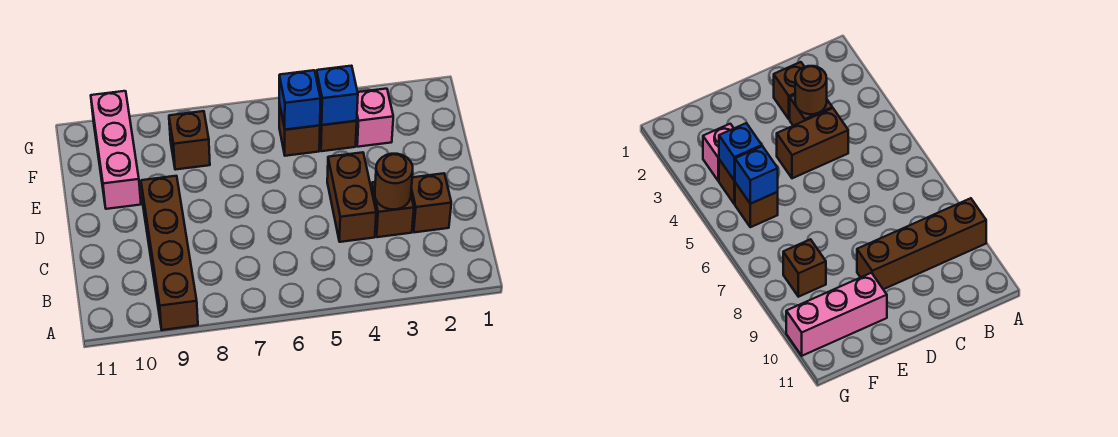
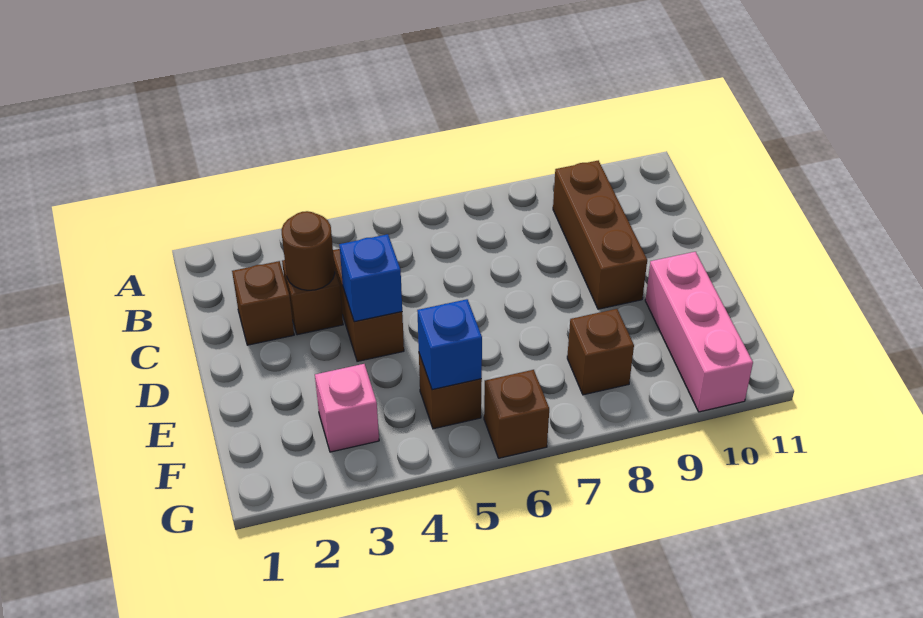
brown 1x4 brick [141,176,198,330] -> brown 1x3 brick [553,160,647,309]
brown 1x1 brick [320,120,357,151] -> brown 1x1 brick moved to [484,370,549,458]
blue 1x1 brick [316,66,358,125] -> blue 1x1 brick moved to [339,234,402,322]

